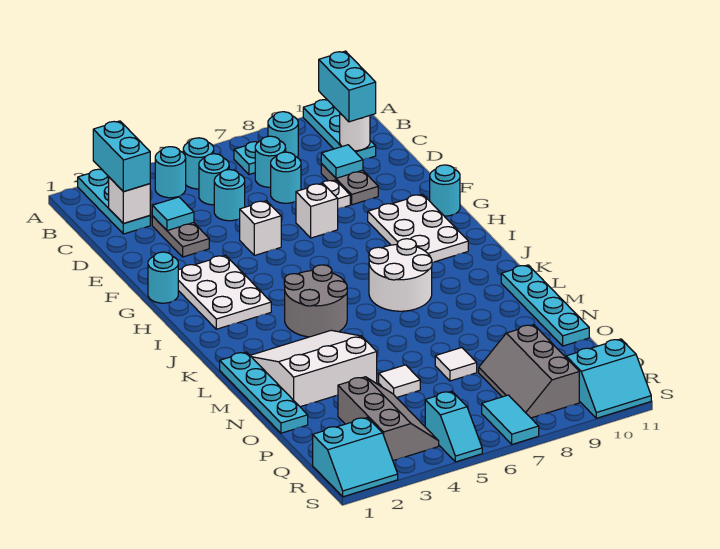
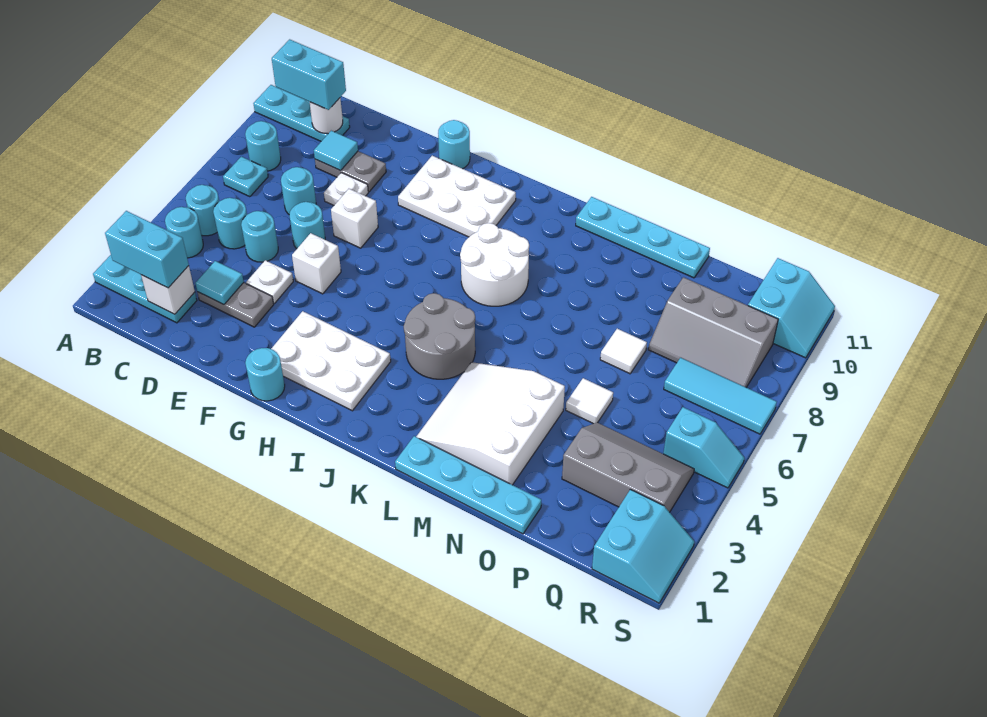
cyan 1x1 round brick [255,136,286,187] -> cyan 1x1 round brick moved to [289,202,325,249]
none -> white 1x1 plate [246,260,293,303]
cyan 1x2 tile [482,395,539,444] -> cyan 1x3 tile [664,358,777,434]

